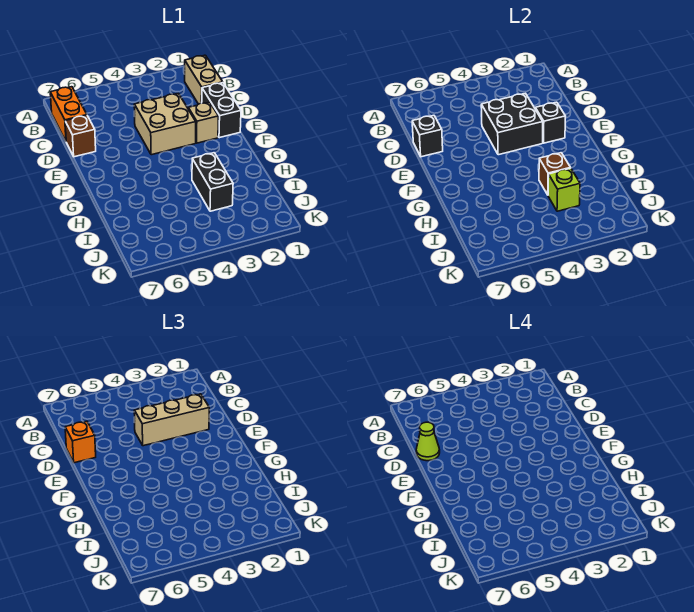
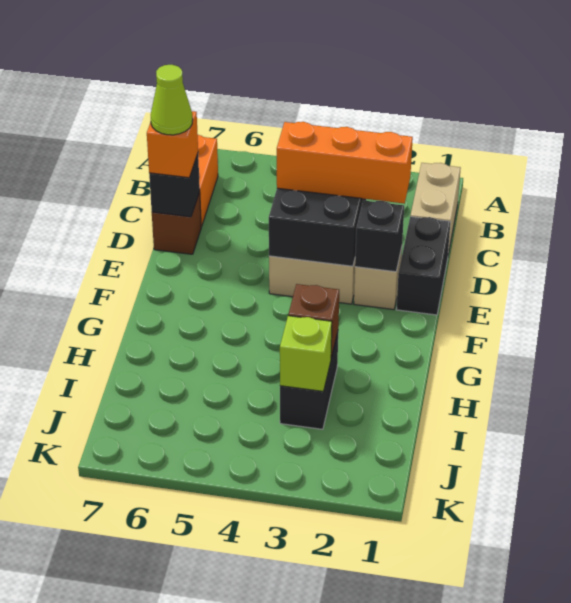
tan 1x3 brick [134,394,209,446] -> orange 1x3 brick [277,122,413,203]

